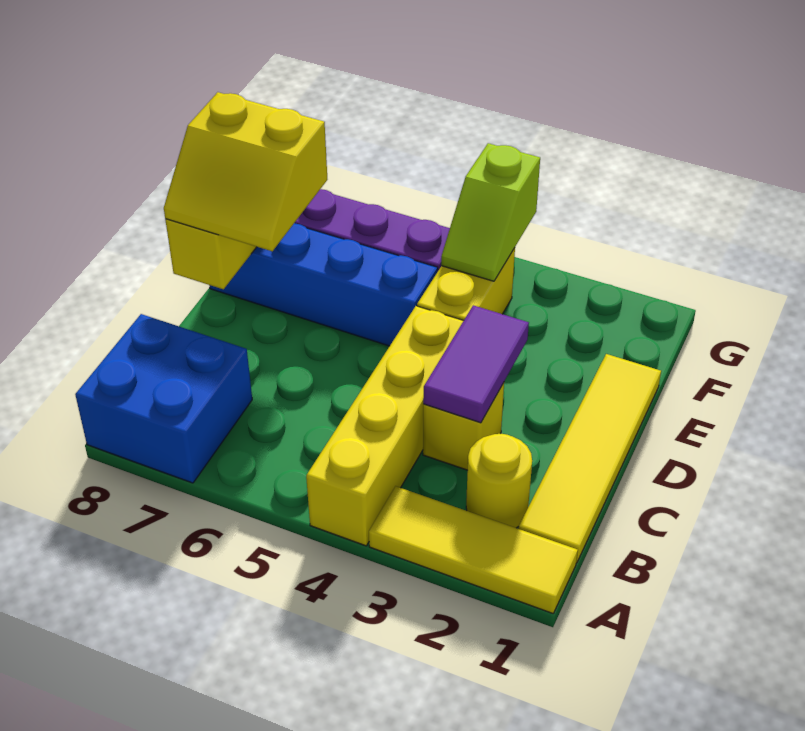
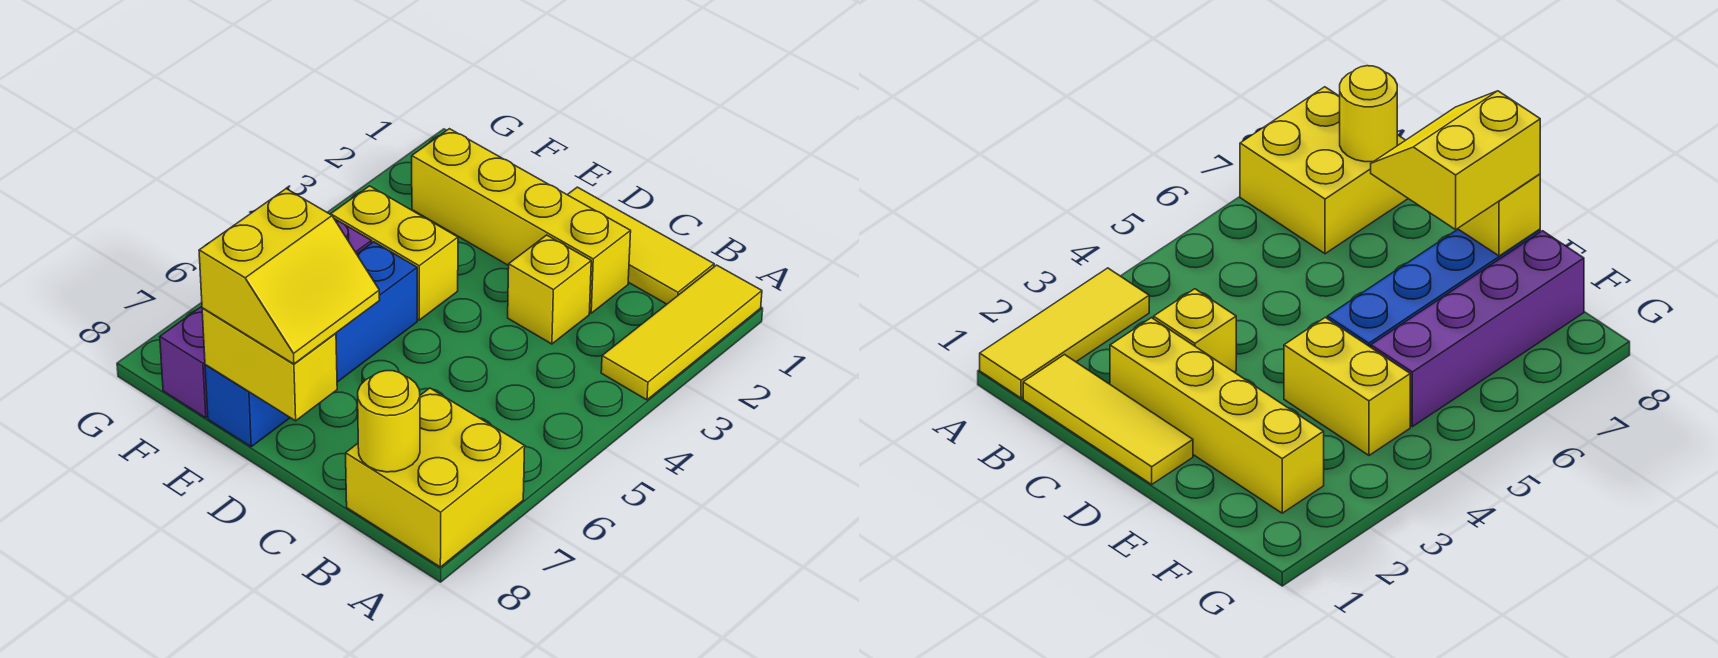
yellow 1x4 brick [306,306,464,546] -> yellow 1x4 brick moved to [412,129,631,313]
blue 2x2 brick [75,314,252,483] -> yellow 2x2 brick [346,388,525,567]
yellow 1x4 tile [519,354,661,563] -> yellow 1x3 tile [567,187,714,304]
yellow 1x1 round brick [466,434,532,528] -> yellow 1x1 round brick moved to [358,371,420,472]
purple 1x2 tile [423,305,529,423] -> none
lime 1x2 slope [441,143,540,281] -> none

